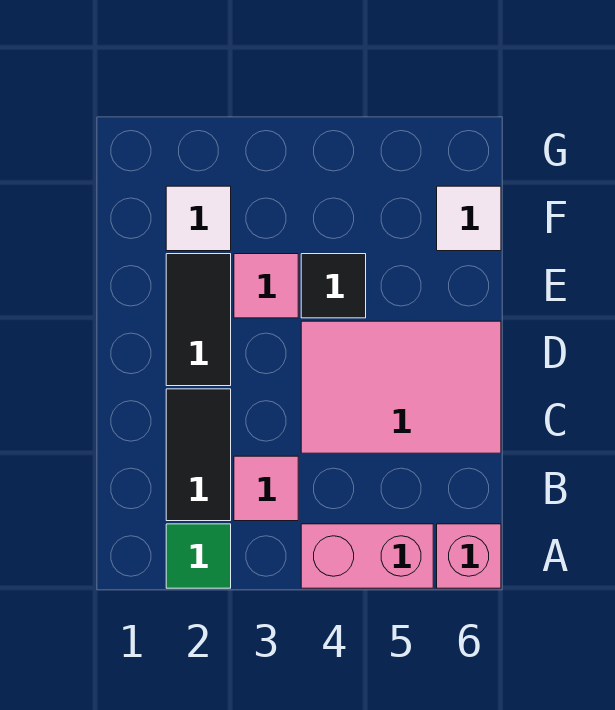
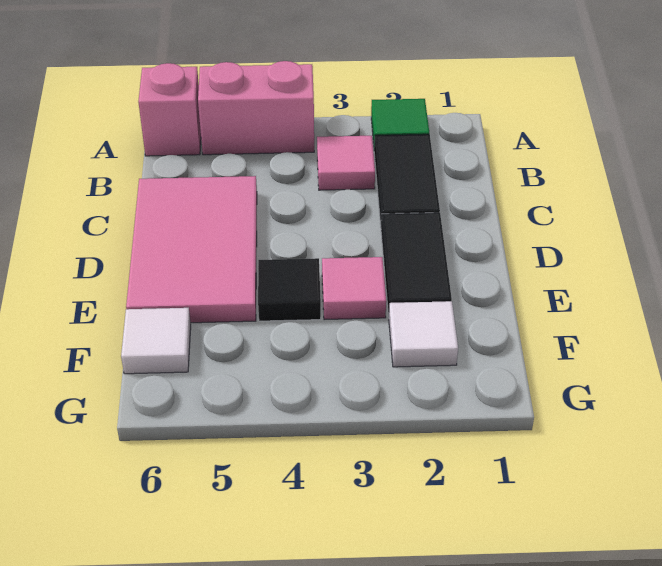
pink 2x3 tile [301,321,501,453] -> pink 2x3 tile turned to [126,176,257,323]

